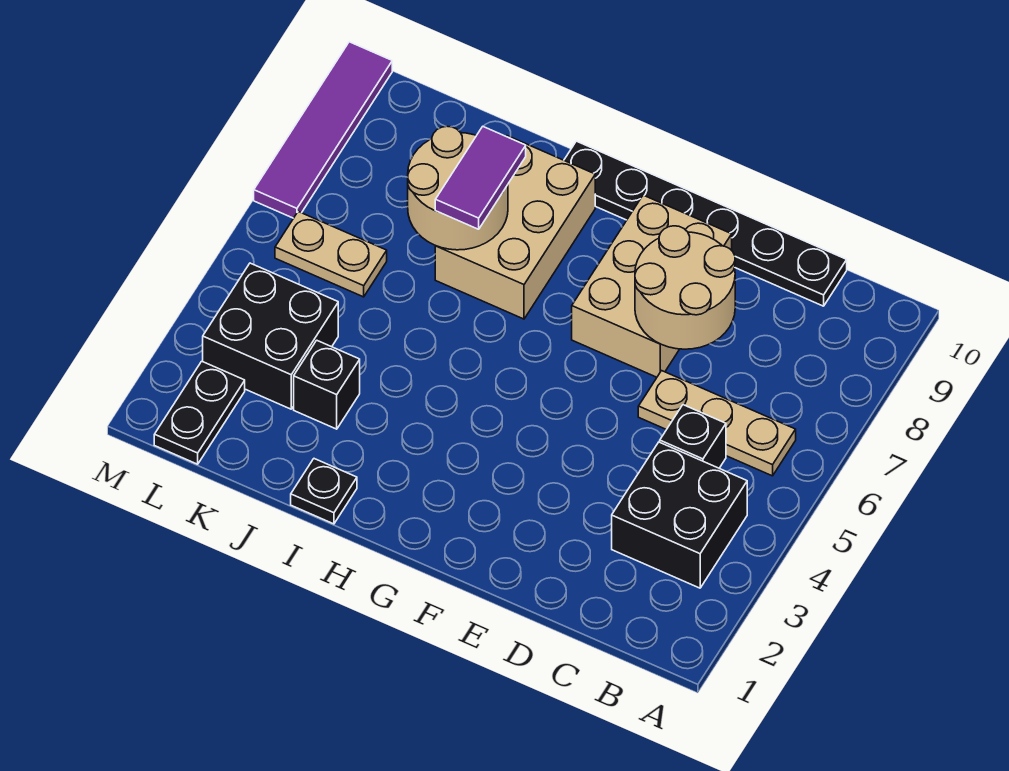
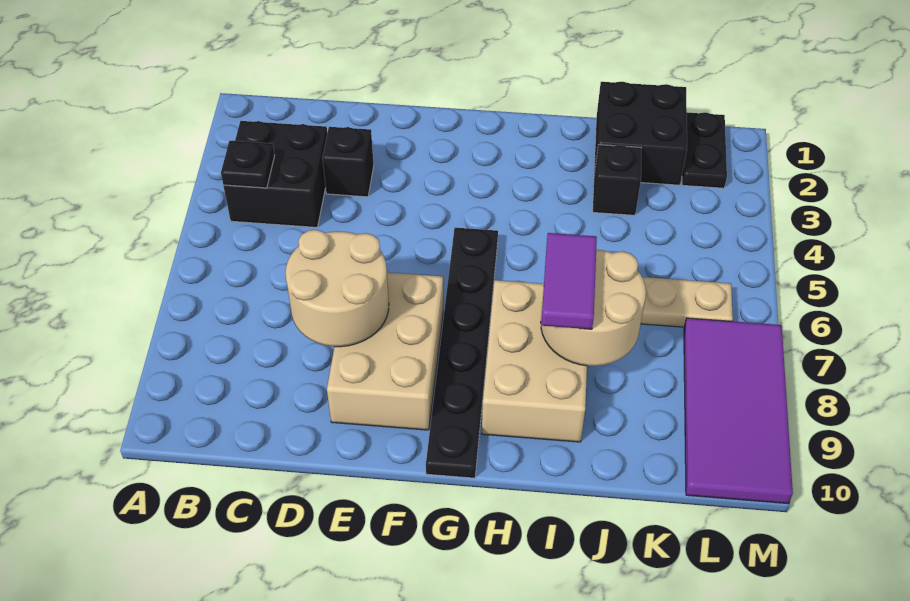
tan 1x3 plate [638,371,796,476] -> none
black 1x1 brick [660,405,726,468] -> black 1x1 brick moved to [322,127,374,197]
black 1x6 plate [564,141,847,306] -> black 1x6 plate turned to [426,228,498,478]
black 1x1 plate [291,459,357,524] -> black 1x1 plate moved to [221,141,275,188]
black 2x2 brick [203,263,338,409] -> black 2x2 brick moved to [594,82,687,185]
purple 1x4 tile [254,42,392,218] -> purple 2x4 tile [684,318,793,504]

